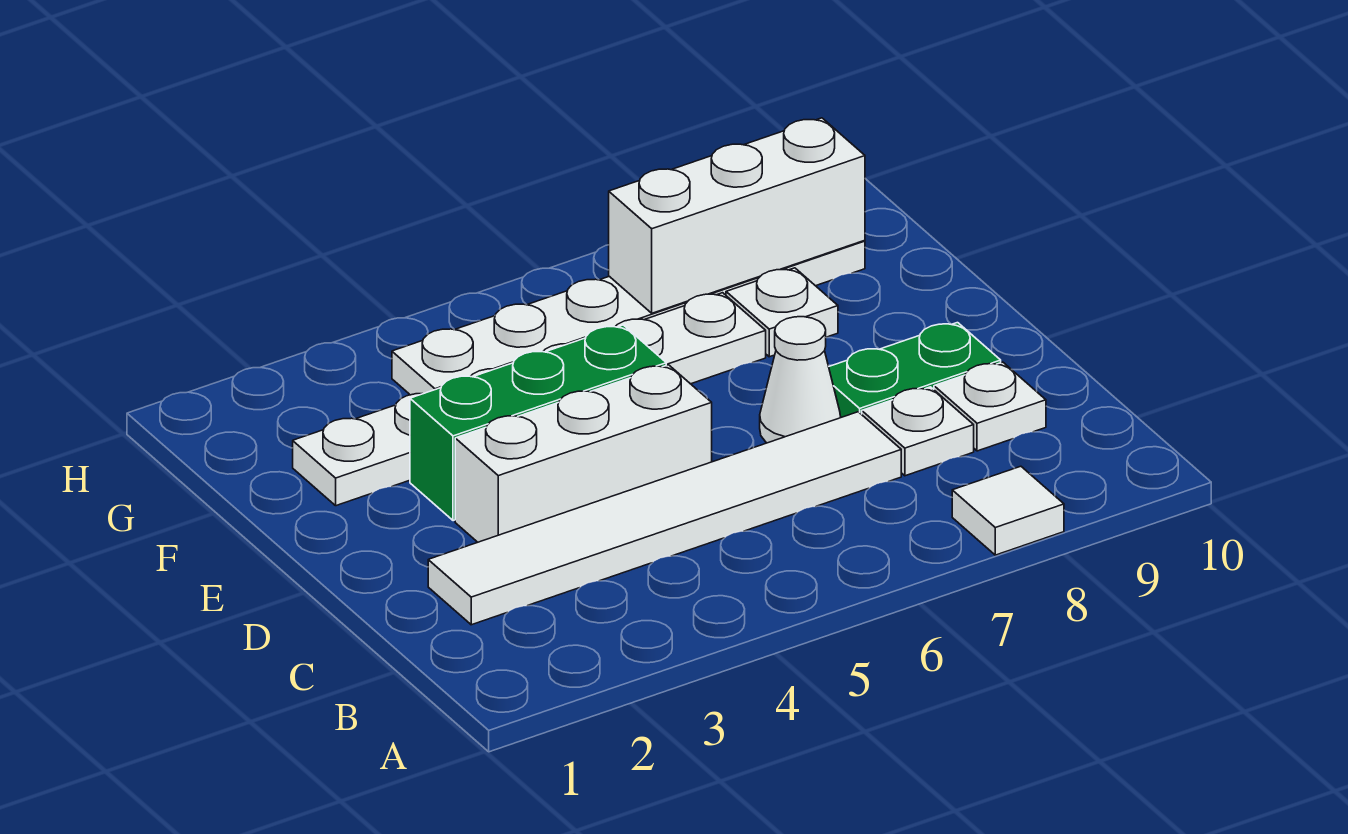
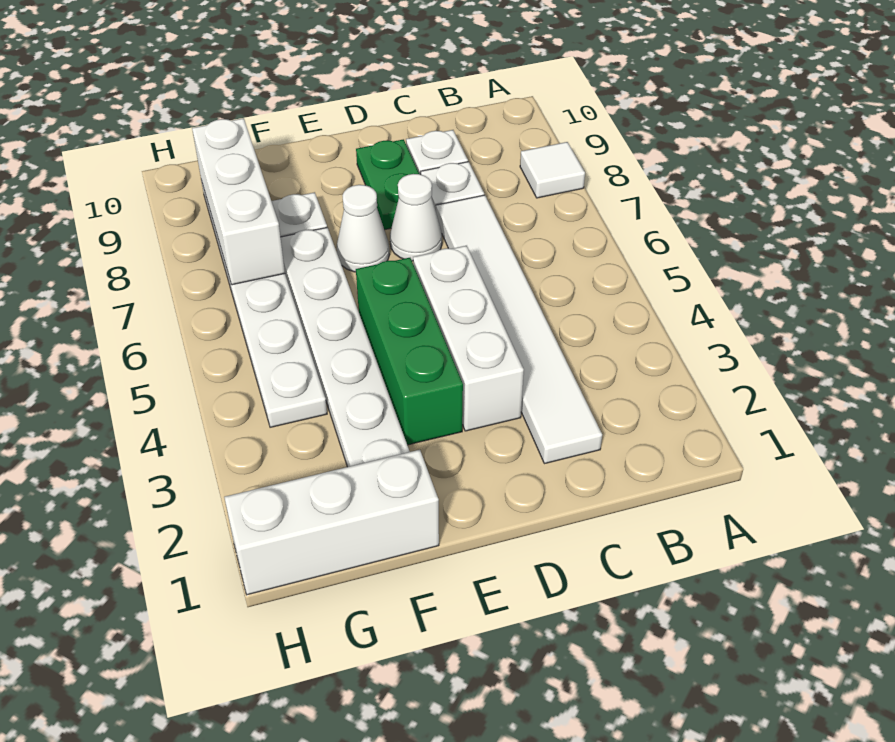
none -> white 1x1 cone [337,185,389,272]
none -> white 1x3 brick [224,450,439,595]

